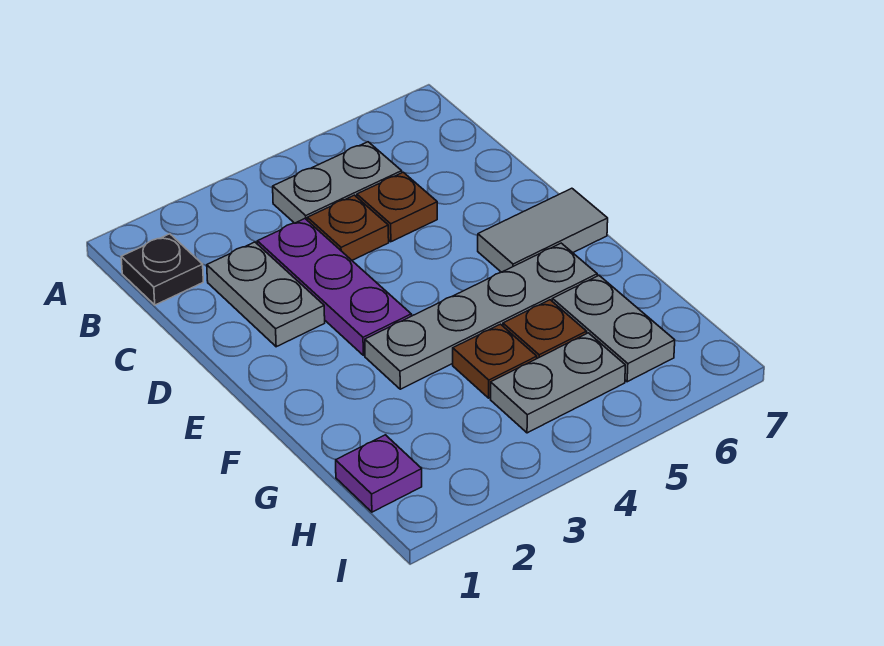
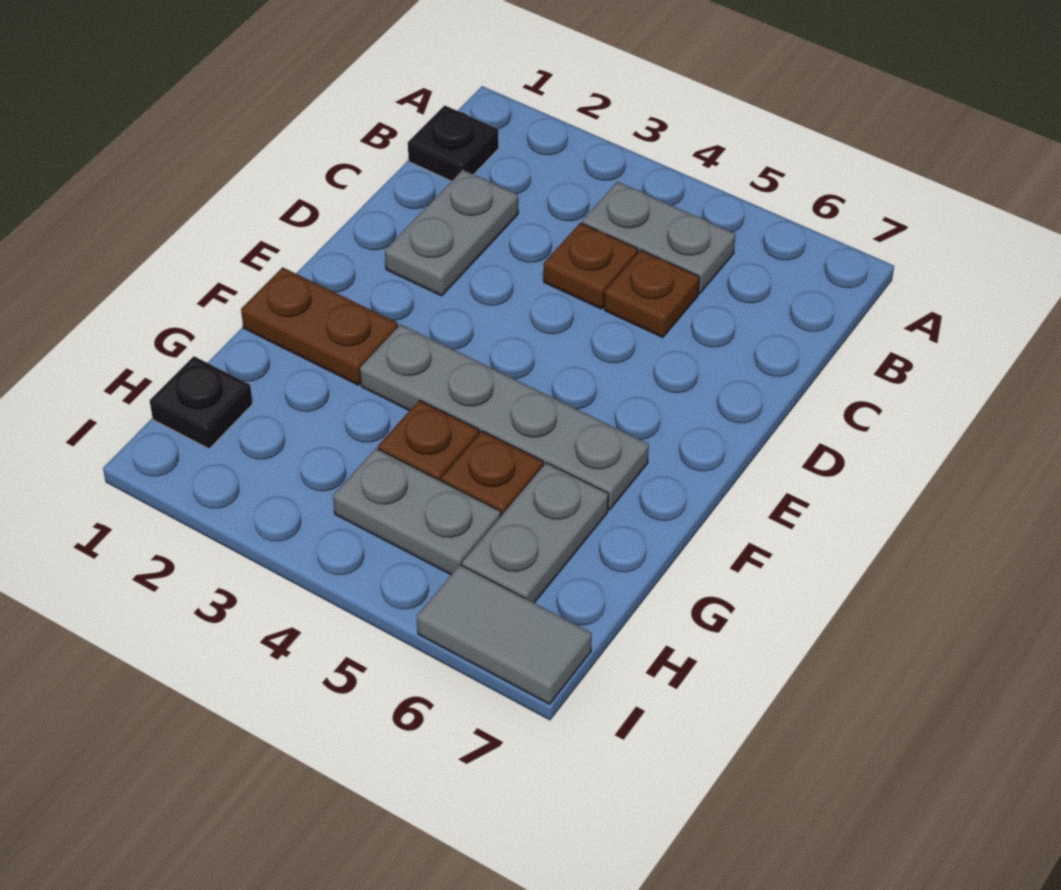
purple 1x3 plate [257,219,411,355] -> none
grey 1x2 tile [478,188,608,272] -> grey 1x2 tile moved to [417,565,592,704]
none -> brown 1x2 plate [241,267,398,385]
purple 1x1 plate [336,435,422,512] -> black 1x1 plate [150,356,253,449]

